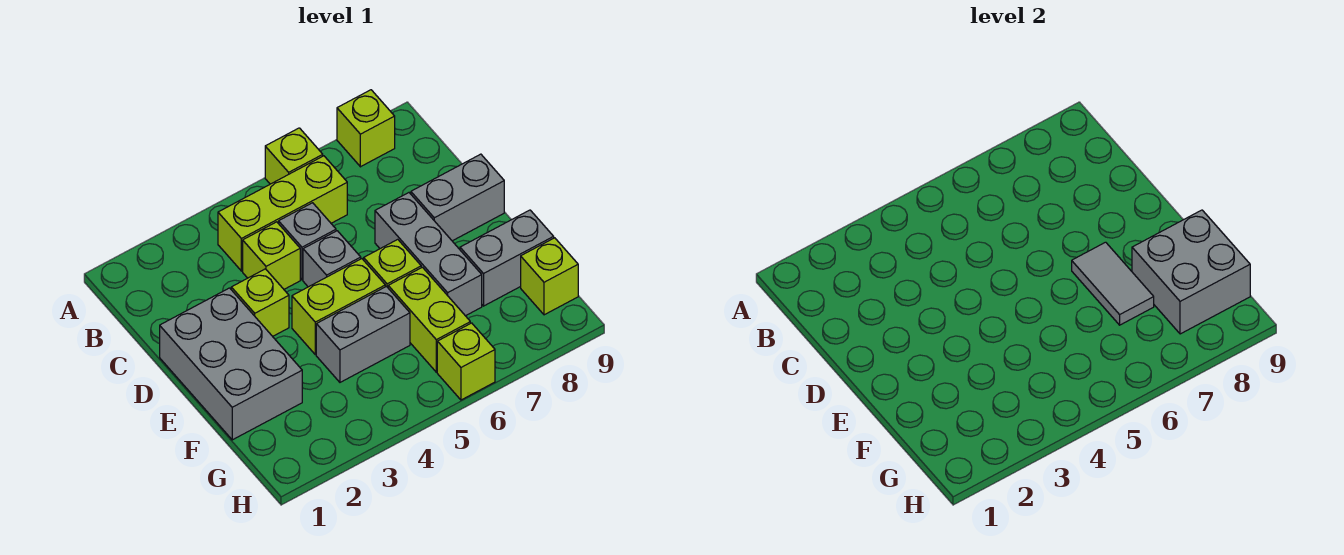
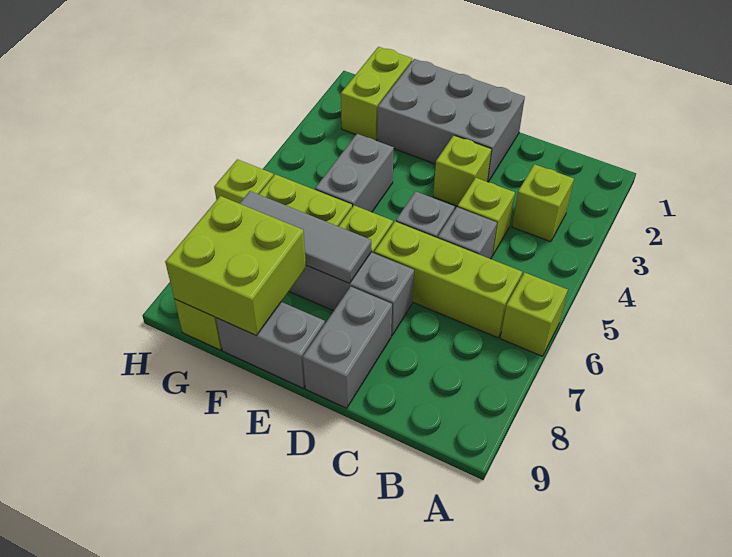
lime 1x1 brick [337,90,395,167] -> lime 1x1 brick moved to [512,164,574,242]
lime 1x3 brick [218,156,347,271] -> lime 1x3 brick turned to [374,222,522,338]
lime 1x2 brick [292,259,385,355] -> lime 1x2 brick moved to [341,47,412,141]
grey 1x2 tile [1072,242,1154,325] -> grey 1x3 tile [240,191,371,283]
grey 1x2 brick [460,210,554,306] -> grey 1x2 brick turned to [216,302,325,388]
grey 2x2 brick [1132,210,1250,334] -> lime 2x2 brick [165,196,306,335]

